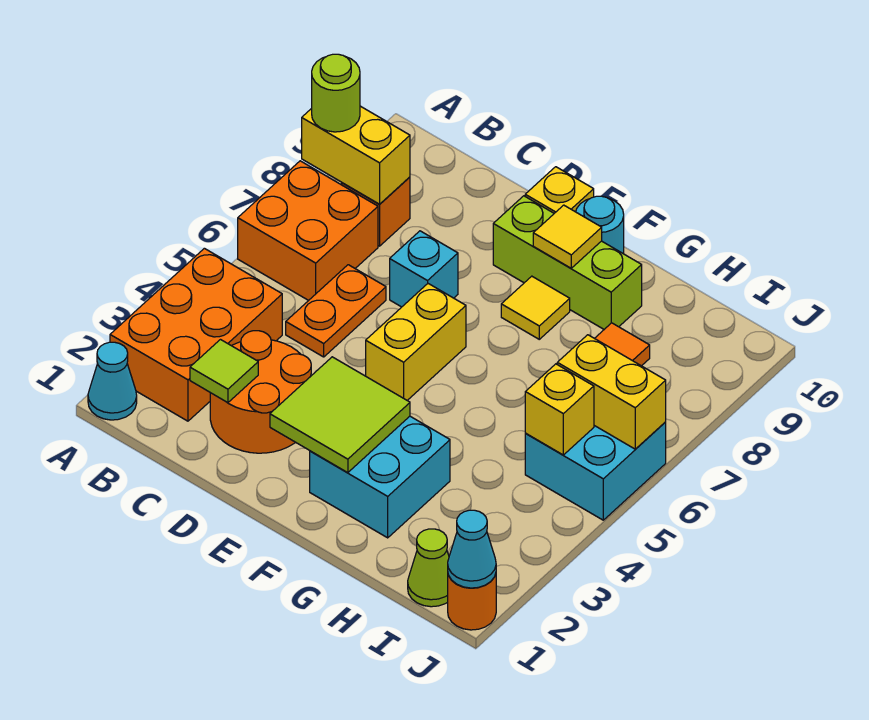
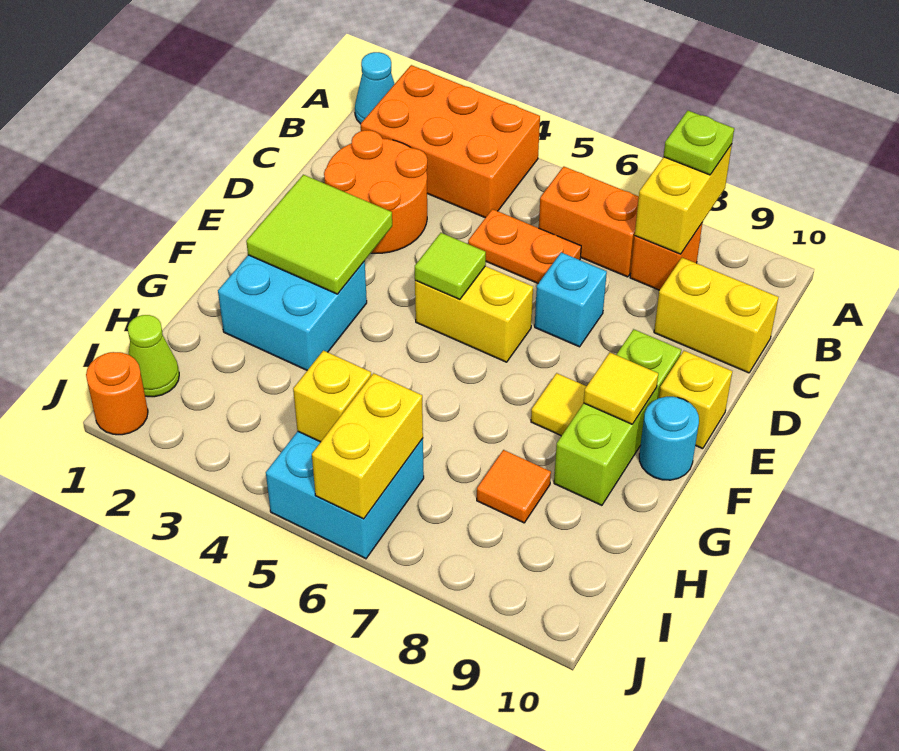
orange 2x2 brick [238,161,378,300] -> orange 1x2 brick [539,167,639,277]
lime 1x1 round brick [312,54,360,132] -> lime 1x1 plate [664,111,734,175]
lime 1x1 tile [190,340,258,403] -> lime 1x1 tile moved to [415,233,486,299]
none -> yellow 1x2 brick [654,258,778,373]
cyan 1x1 cone [448,510,496,588] -> none

